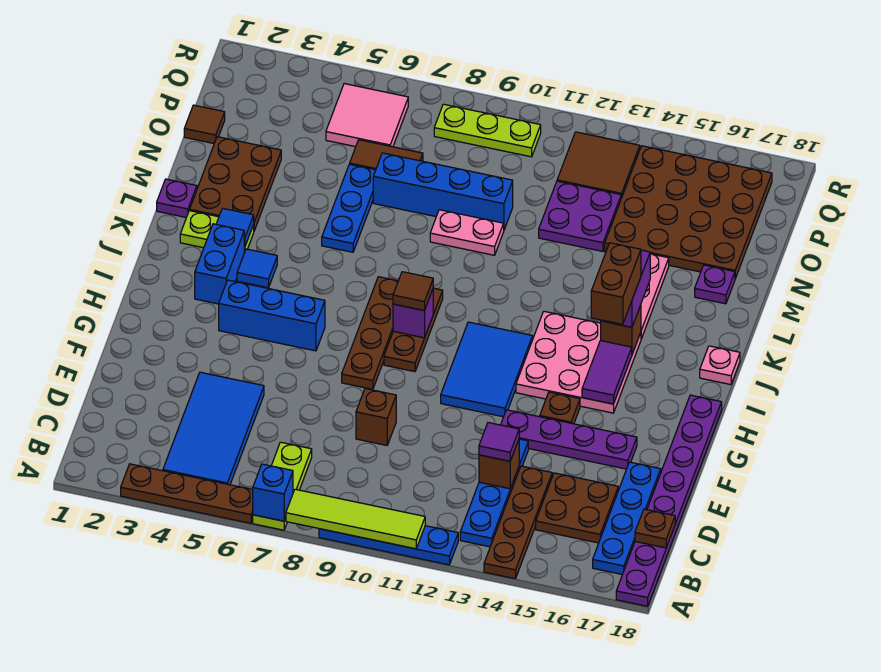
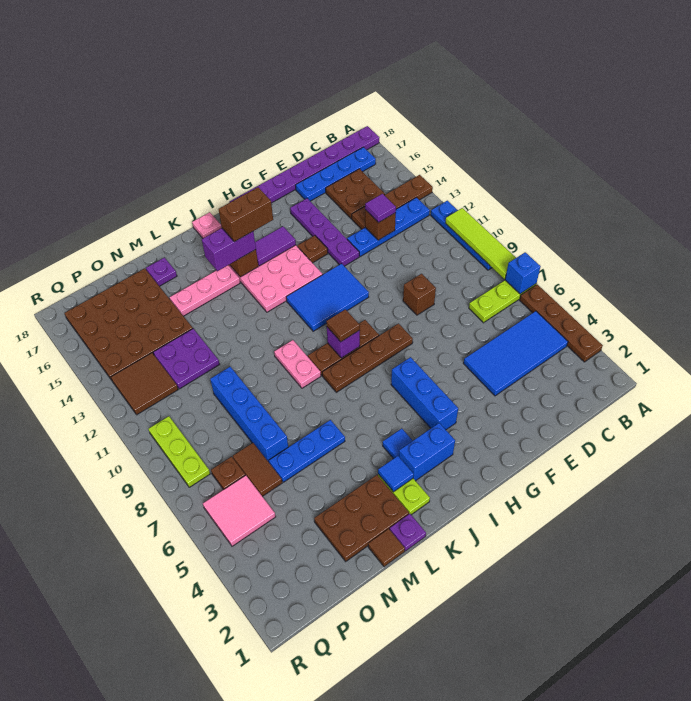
brown 1x1 plate [635,509,675,548] -> brown 1x1 plate moved to [211,457,245,490]
pink 1x2 plate [430,210,504,255] -> pink 1x2 plate moved to [274,340,321,388]
brown 1x1 tile [184,105,225,143] -> brown 1x1 tile moved to [368,529,405,567]

